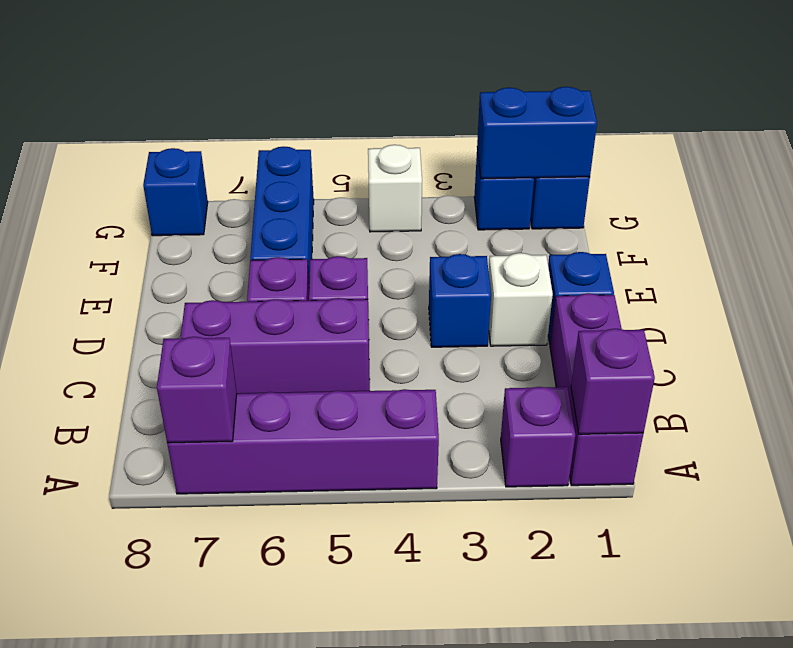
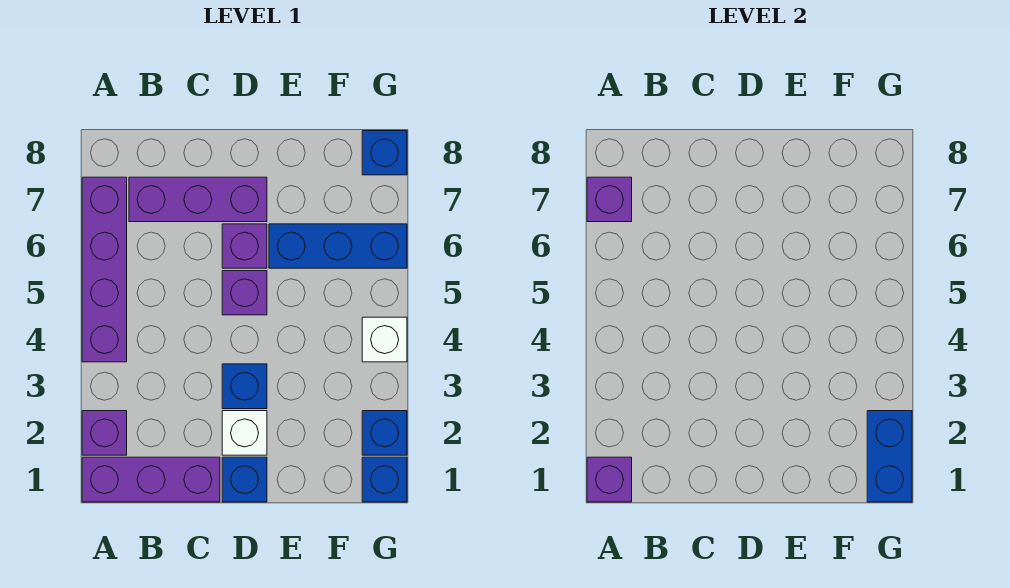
purple 1x3 brick [180,298,370,394] -> purple 1x3 brick turned to [129,177,267,222]

